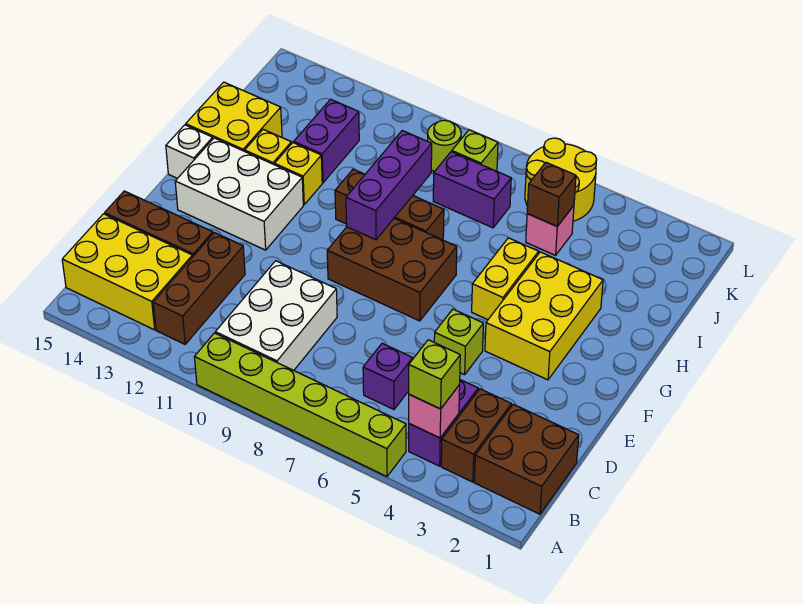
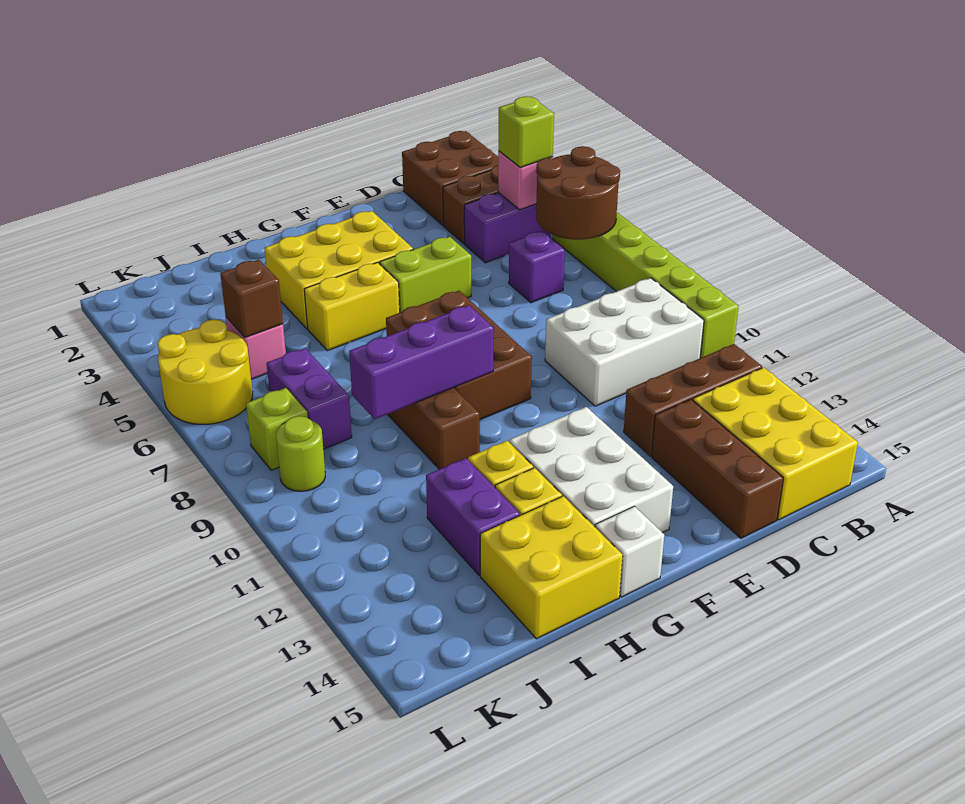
none -> brown 2x2 round brick [536,146,620,240]
lime 1x1 brick [434,309,483,375] -> lime 1x2 brick [380,237,471,312]
purple 1x2 brick [294,99,359,183] -> purple 1x2 brick turned to [426,458,520,575]

